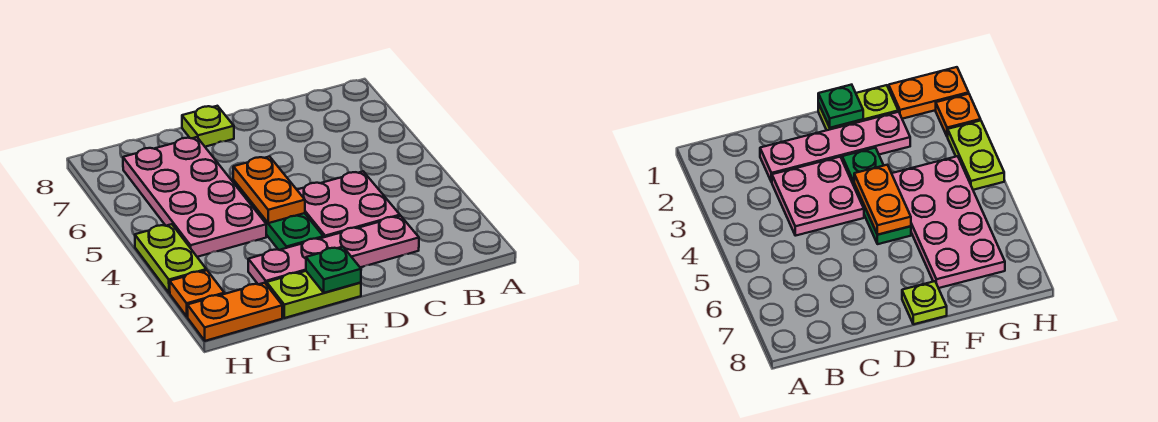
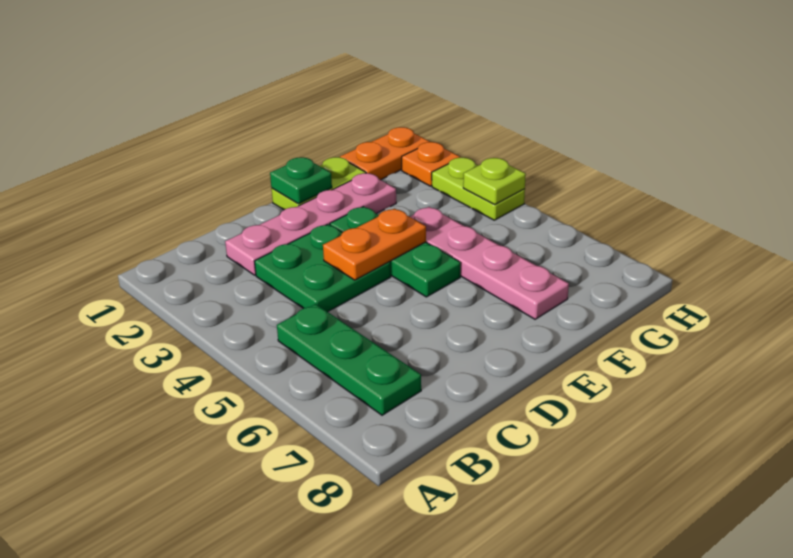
none -> green 1x3 plate [277,304,421,415]
pink 2x2 plate [297,171,400,237] -> green 2x2 plate [254,224,391,312]
orange 1x2 plate [233,156,305,223] -> orange 1x2 plate turned to [323,209,426,280]
lime 1x1 plate [182,106,234,147] -> lime 1x1 plate moved to [463,158,526,205]
pink 2x4 plate [123,137,266,257] -> pink 1x4 plate [410,207,569,319]

